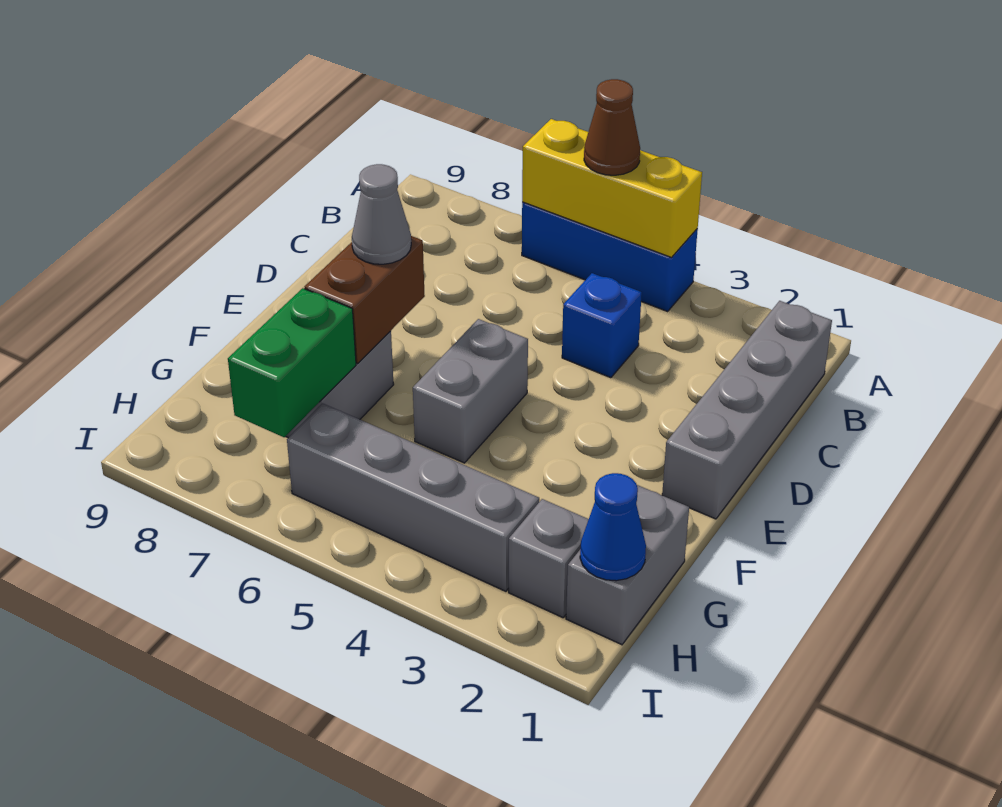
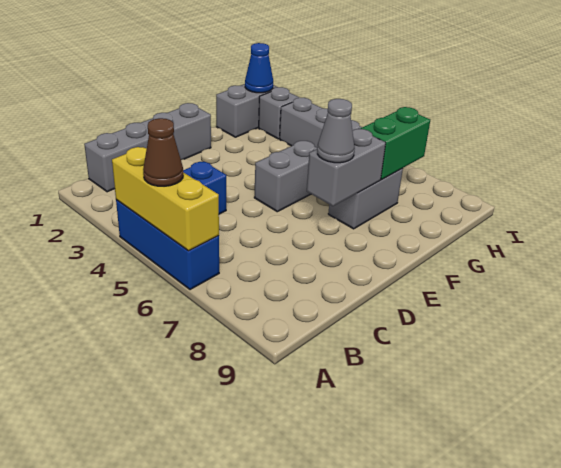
brown 1x2 brick [305,236,425,363] -> grey 1x2 brick [307,129,386,206]

